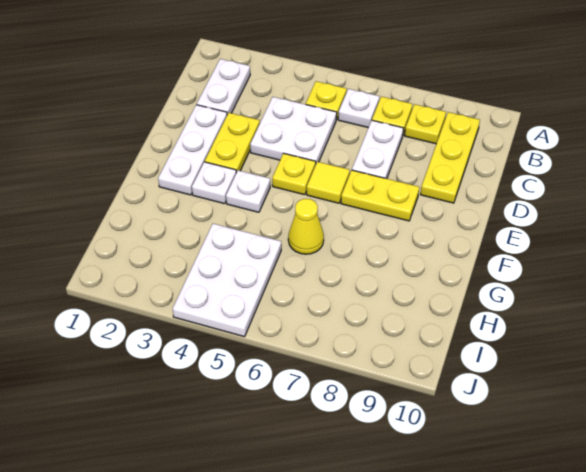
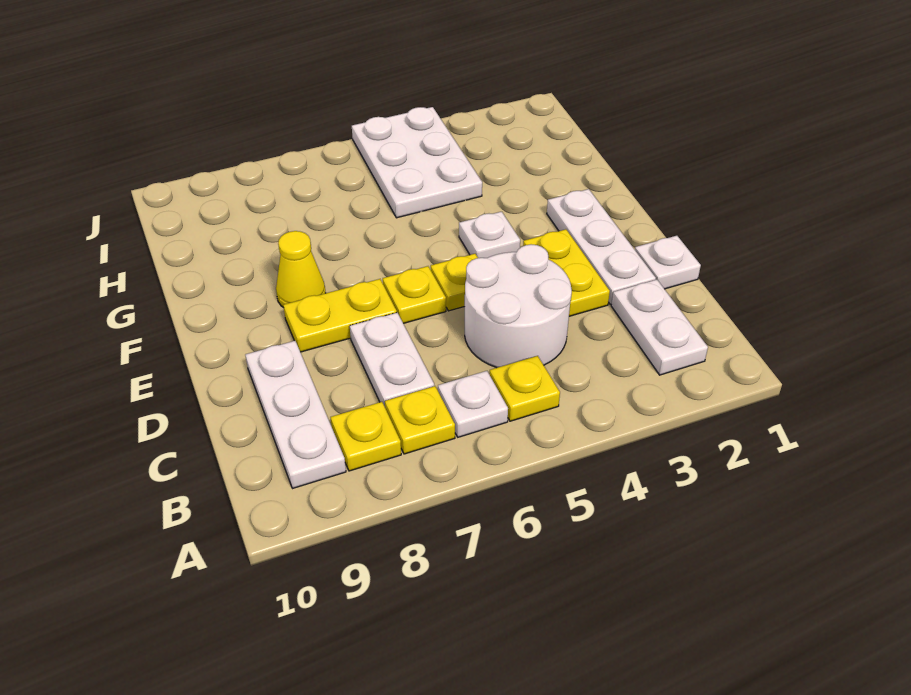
yellow 1x3 plate [421,112,480,203] -> white 1x3 plate [245,341,346,488]
white 2x2 plate [250,97,337,165] -> white 2x2 round brick [465,244,572,368]
yellow 1x1 tile [307,162,350,203] -> yellow 1x1 plate [383,266,446,323]
white 1x1 plate [192,162,236,204] -> white 1x1 plate moved to [635,236,701,289]
yellow 1x1 cone [288,199,324,254] -> yellow 1x1 cone moved to [276,231,326,308]

